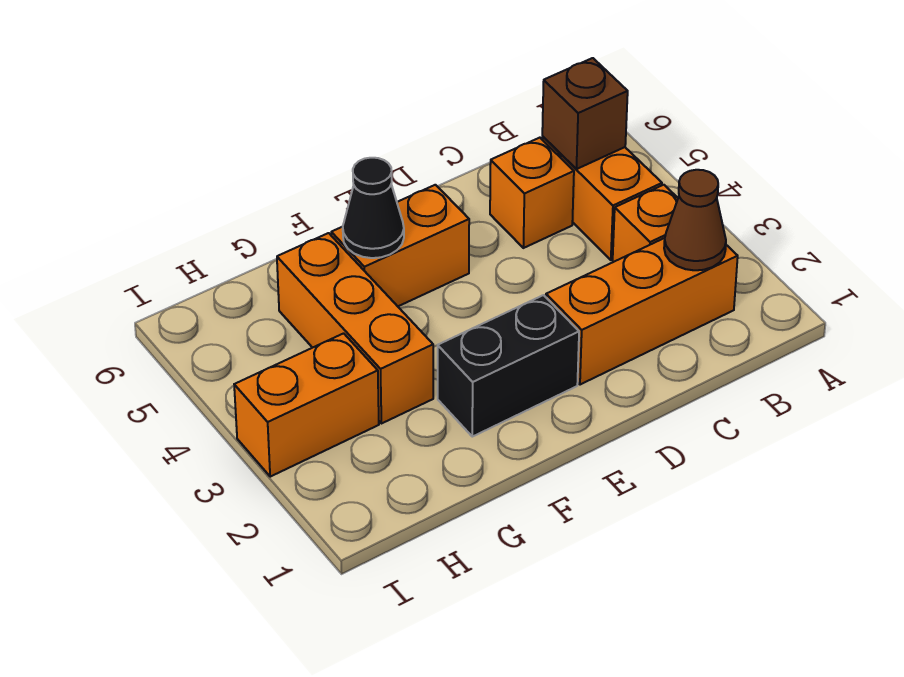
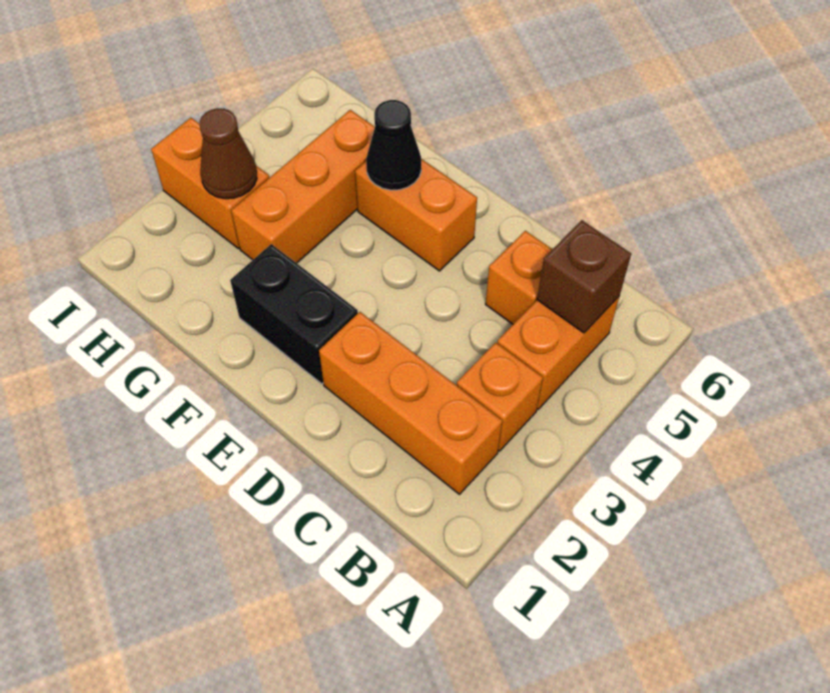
brown 1x1 cone [664,170,726,270] -> brown 1x1 cone moved to [200,108,257,199]

